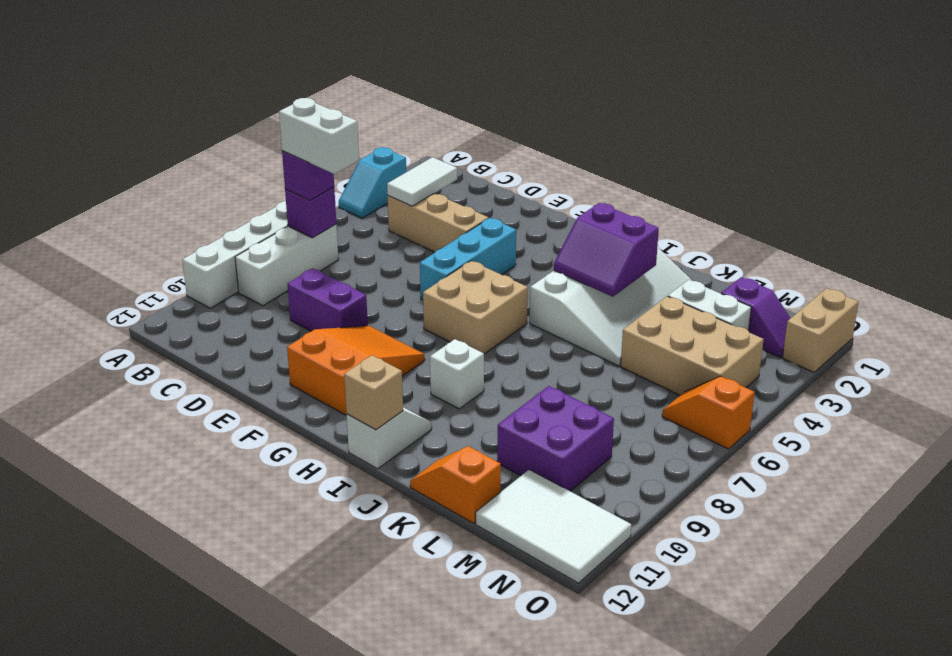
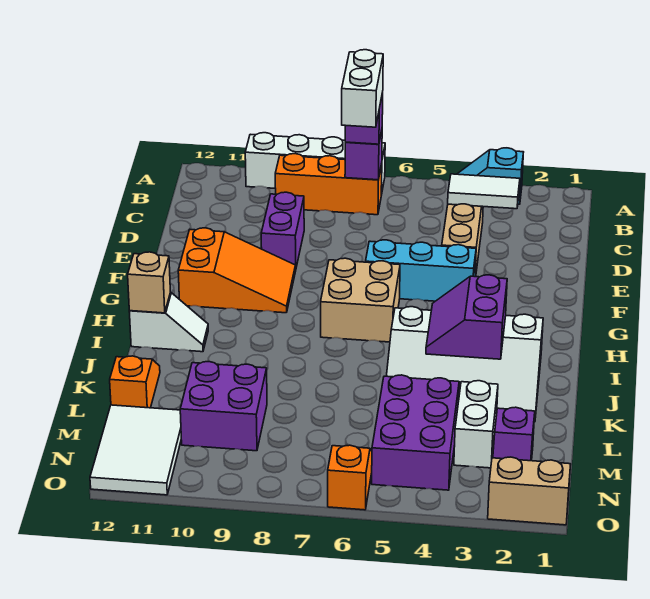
white 1x3 brick [235,225,338,306] -> orange 1x3 brick [275,154,382,215]
white 1x1 brick [430,339,484,409] -> none
tan 2x3 brick [621,296,764,395] -> purple 2x3 brick [372,375,459,490]

